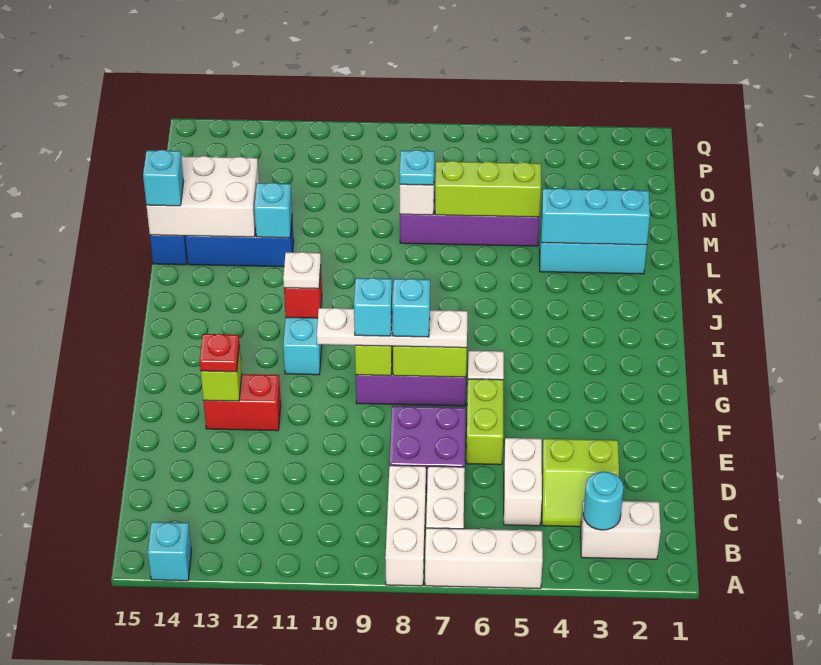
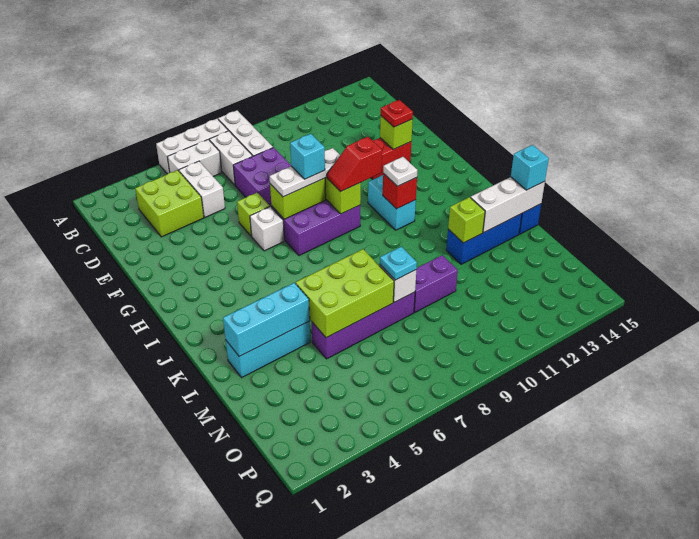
cyan 1x1 brick [148,522,192,581] -> none
white 1x2 brick [581,500,661,559] -> white 1x2 brick moved to [168,139,222,177]
cyan 1x1 round brick [583,472,624,530] -> none
lime 2x2 slope [542,439,619,527] -> lime 2x2 brick [135,170,204,237]
lime 1x2 brick [466,379,503,465] -> lime 1x1 brick [237,192,270,236]
white 1x4 plate [317,308,468,348] -> white 1x3 plate [270,148,340,197]
cyan 1x1 brick [354,278,392,336] -> none
none -> red 1x2 slope [327,137,382,192]
cyan 1x1 brick [254,183,292,238] -> lime 1x1 brick [448,197,485,243]
white 2x3 brick [146,156,259,237] -> white 1x3 brick [471,177,545,232]
lime 1x3 brick [435,161,541,217] -> lime 2x3 brick [296,249,394,338]
none -> purple 1x2 brick [414,255,458,312]

